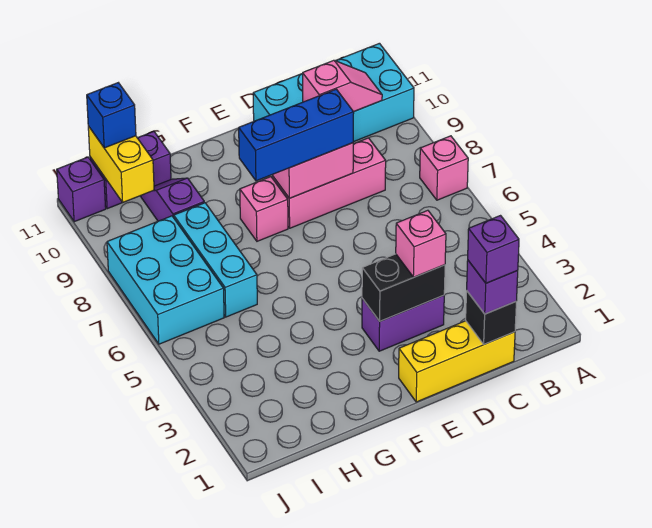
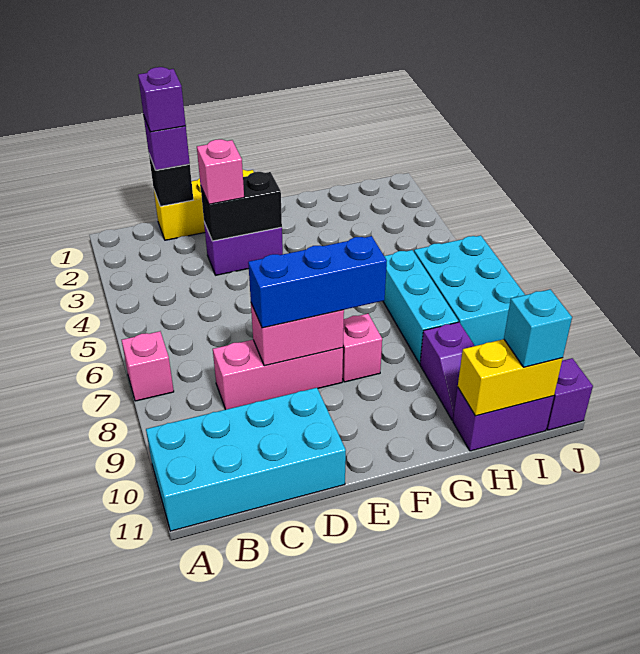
pink 1x2 slope [302,60,382,112] -> none
yellow 1x2 brick [88,126,154,202] -> yellow 1x2 brick turned to [458,339,563,416]
blue 1x1 brick [87,83,136,148] -> cyan 1x1 brick [504,289,572,367]

